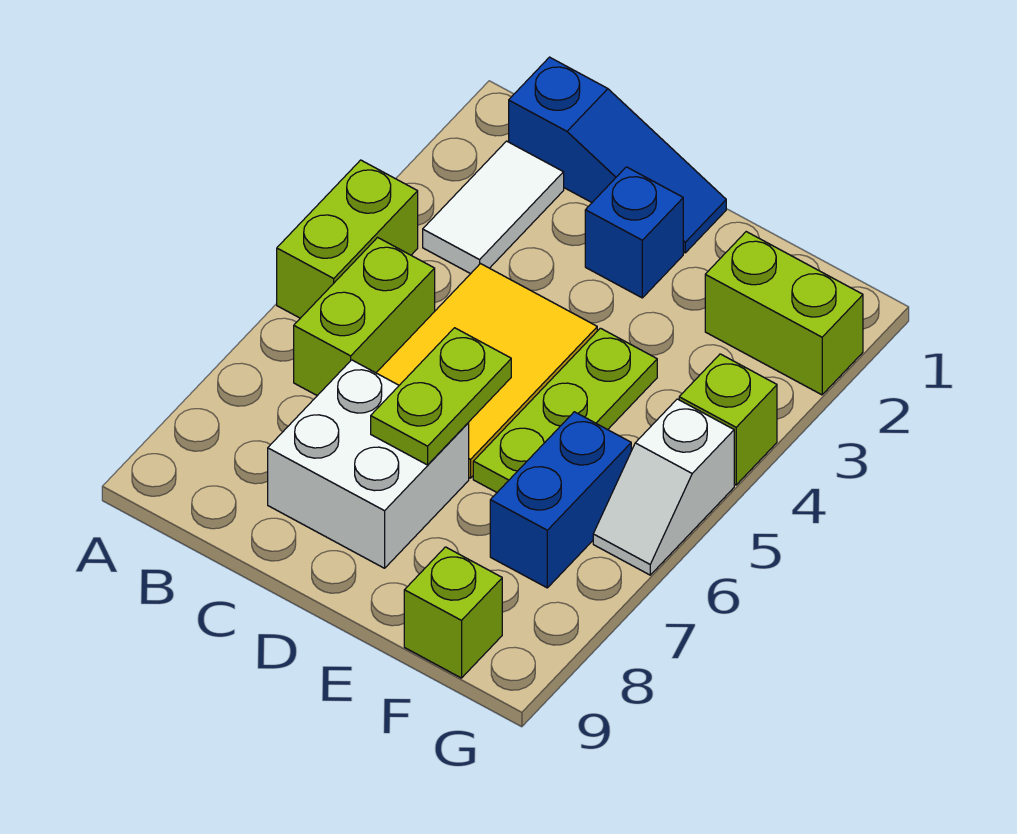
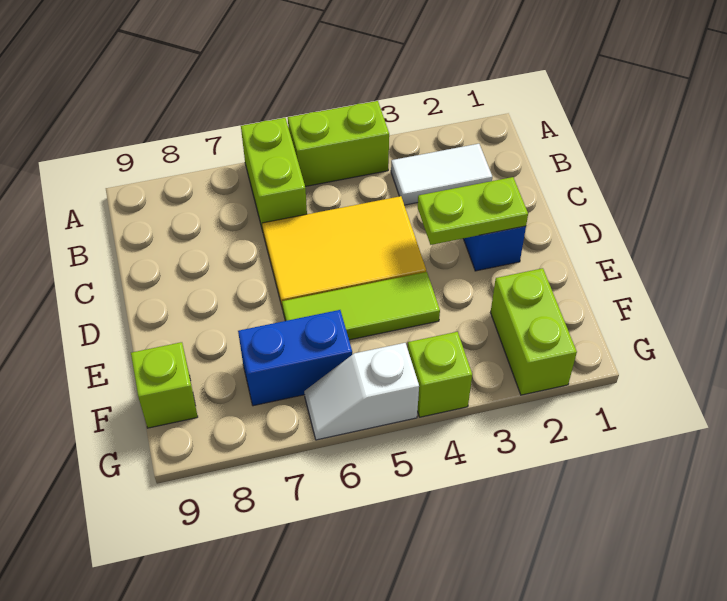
blue 1x3 slope [509,57,726,253] -> none
lime 1x2 brick [294,237,435,396] -> lime 1x2 brick turned to [241,118,307,231]
white 2x2 brick [268,360,469,568] -> none
lime 1x2 plate [371,328,511,465] -> lime 1x2 plate moved to [418,177,528,245]
lime 1x3 plate [473,328,657,492] -> lime 1x3 tile [282,272,440,340]

